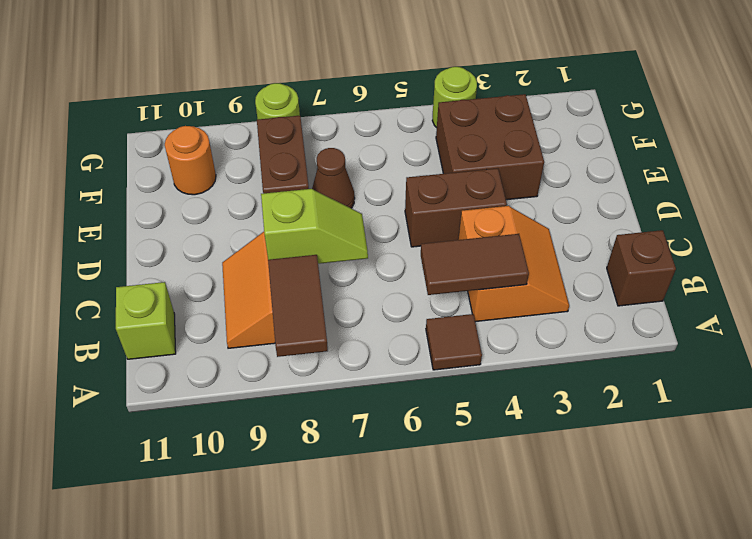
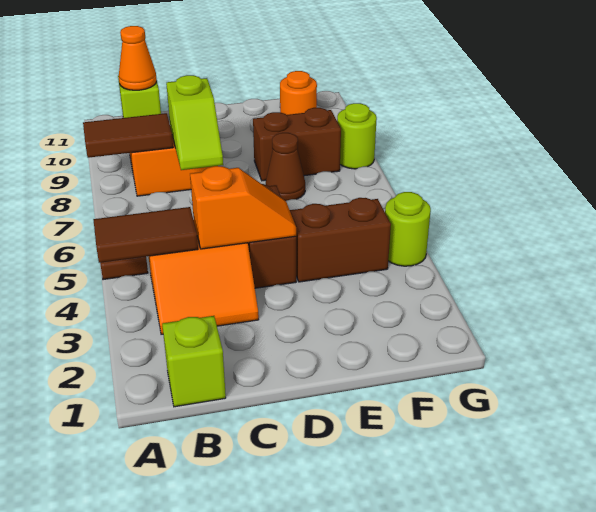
brown 1x1 brick [607,230,676,306] -> lime 1x1 brick [162,316,226,407]
brown 1x2 tile [421,234,529,295] -> brown 1x2 tile turned to [93,207,198,263]
none -> orange 1x1 cone [119,26,157,90]
none -> orange 1x2 slope [190,166,296,249]
brown 2x2 brick [436,94,544,200] -> brown 1x2 brick [290,198,391,282]

